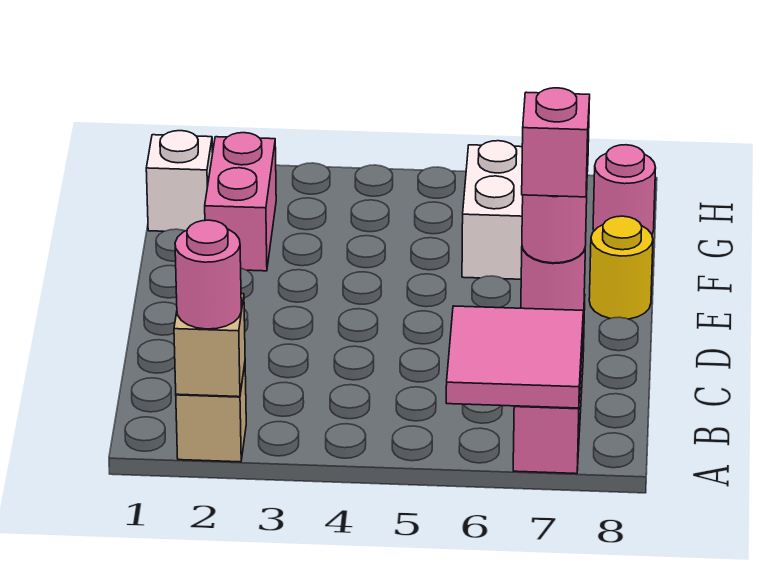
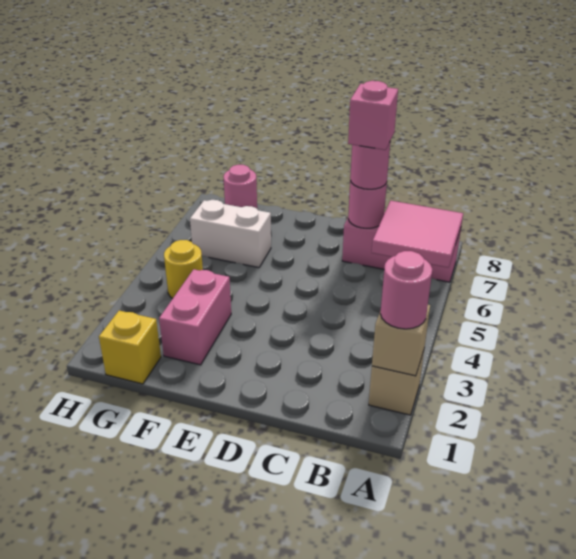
yellow 1x1 round brick [589,216,653,319] -> yellow 1x1 round brick moved to [164,240,203,298]
pink 1x2 brick [205,133,276,271] -> pink 1x2 brick turned to [159,269,231,365]
white 1x1 brick [146,131,213,231] -> yellow 1x1 brick [99,311,161,384]

